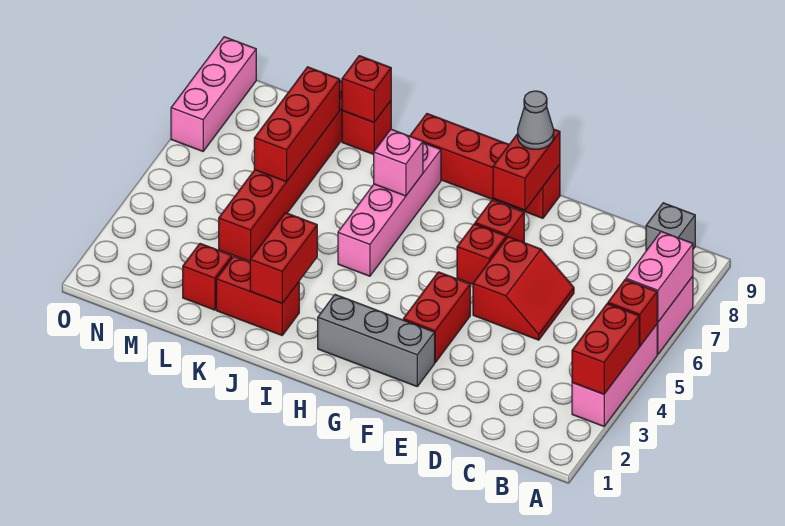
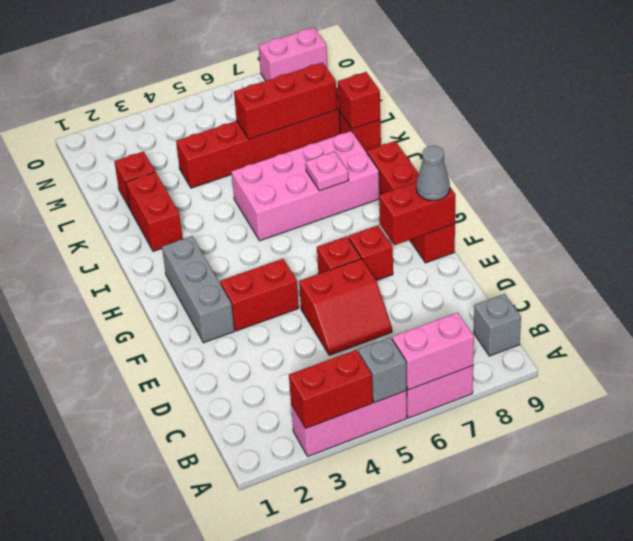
red 1x1 brick [608,280,657,346] -> grey 1x1 brick [358,337,407,402]
pink 1x4 brick [338,143,441,276] -> pink 2x4 brick [232,131,380,241]
pink 1x1 brick [374,129,423,196] -> pink 1x1 plate [306,152,349,191]
red 1x2 brick [250,213,317,303] -> none
pink 1x3 brick [171,37,256,151] -> pink 1x2 brick [258,28,328,81]

